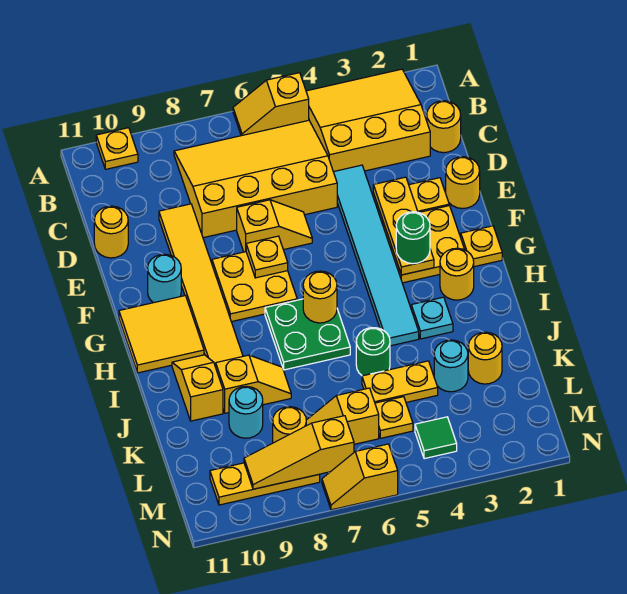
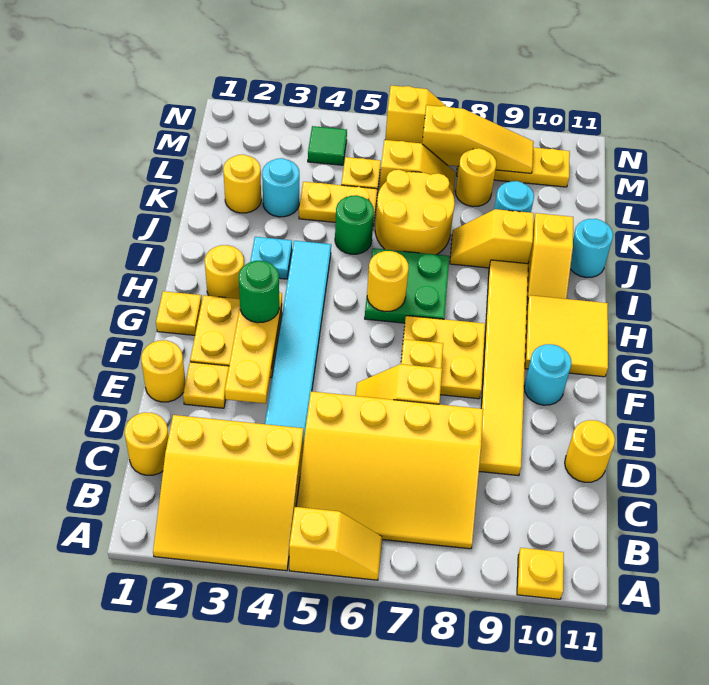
none -> yellow 2x2 round brick [375,170,455,255]
none -> cyan 1x1 round brick [570,219,613,278]

